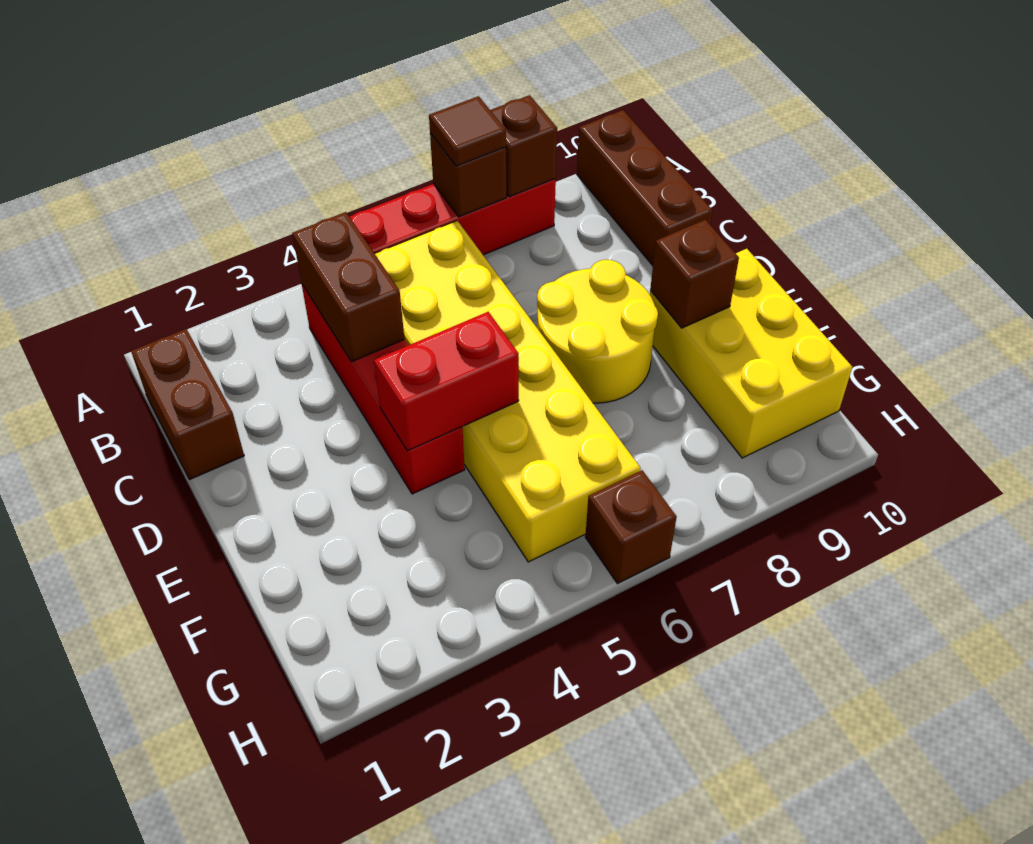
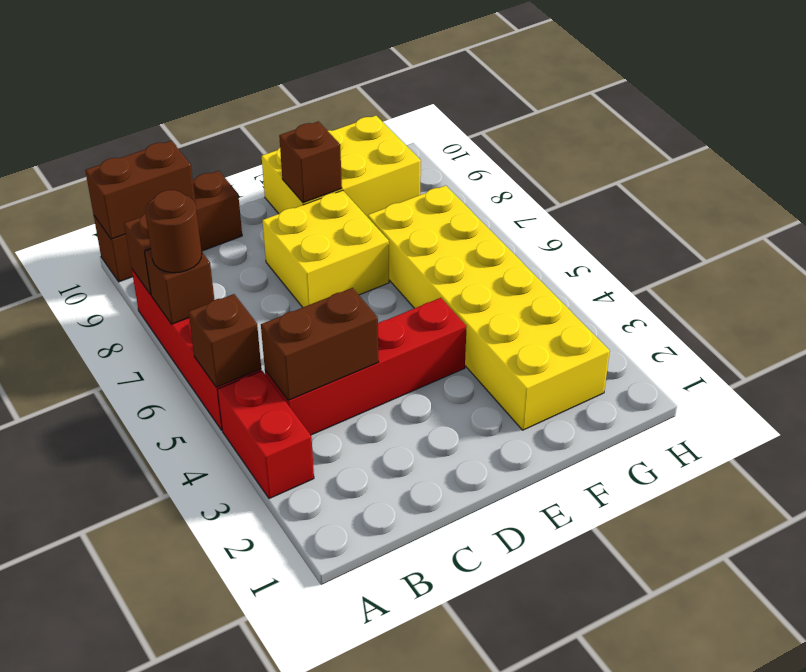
brown 1x1 tile [429,96,506,166] -> brown 1x1 round brick [145,190,202,273]
brown 1x2 brick [131,329,244,480] -> brown 1x2 brick moved to [85,141,196,239]
yellow 2x6 brick [375,221,641,562] -> yellow 2x6 brick turned to [368,185,610,430]
yellow 2x2 round brick [537,260,658,403] -> yellow 2x2 brick [263,190,389,307]
red 1x2 brick [374,312,519,451] -> red 1x2 brick moved to [218,371,314,499]
brown 1x1 brick [585,470,677,584] -> brown 1x1 brick moved to [189,294,261,387]

